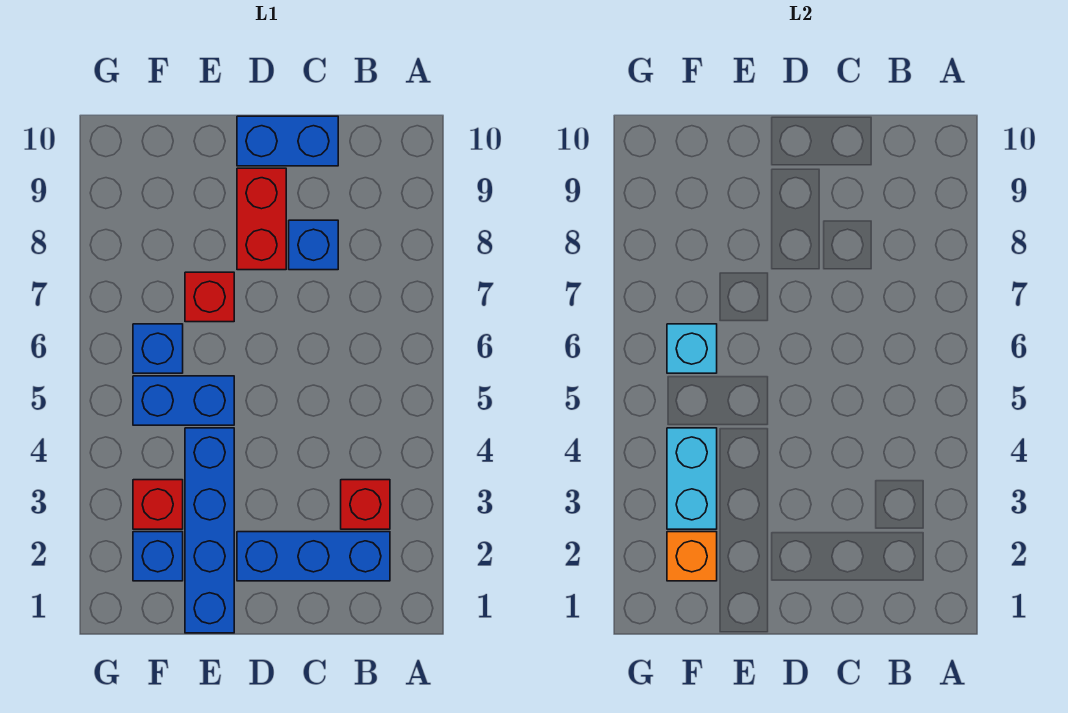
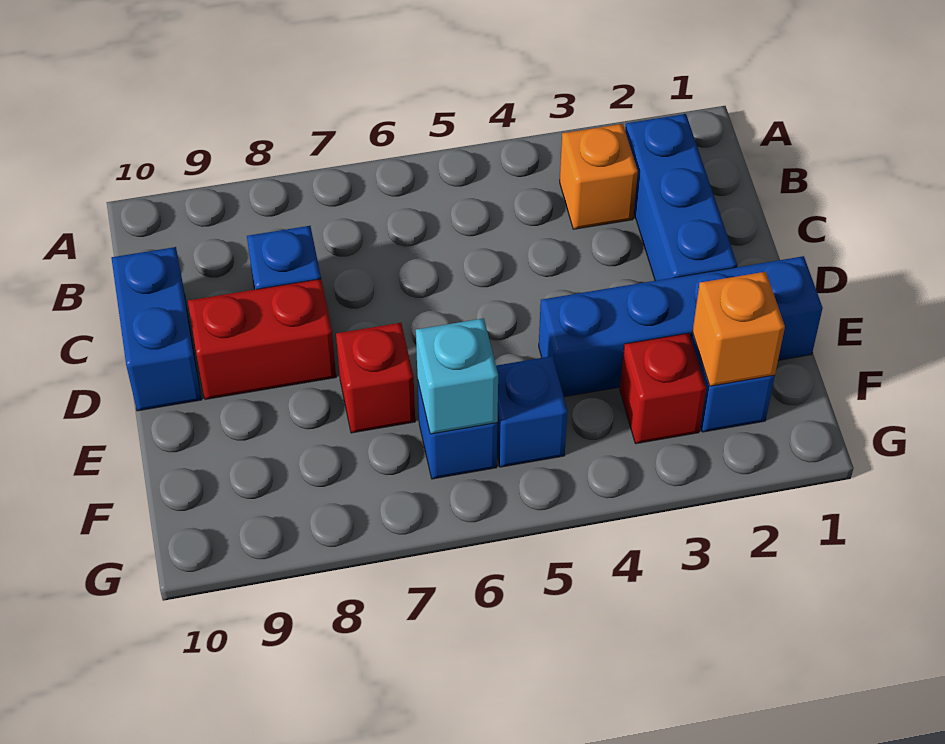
red 1x1 brick [341,480,390,529] -> orange 1x1 brick [560,124,638,229]
blue 1x2 brick [133,376,234,425] -> blue 1x1 brick [496,356,568,467]
cyan 1x2 brick [667,428,717,529] -> none

